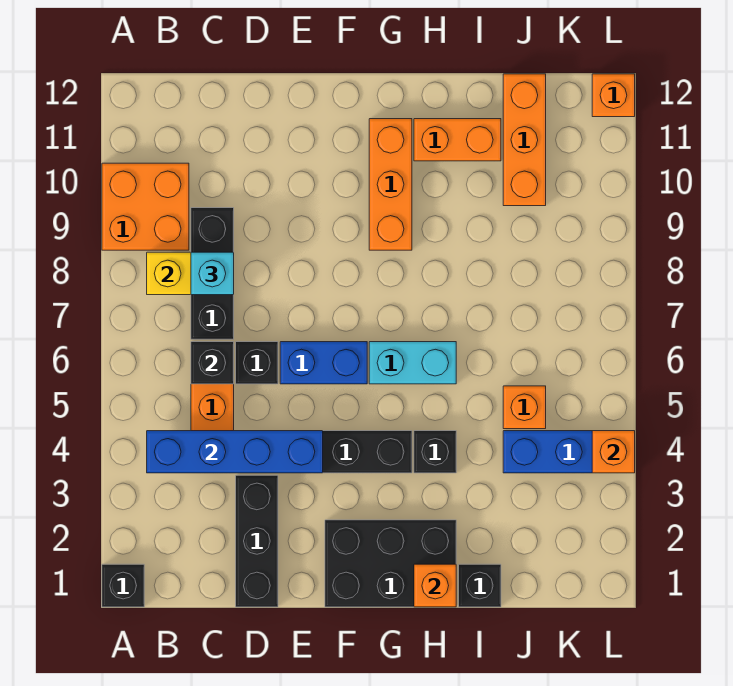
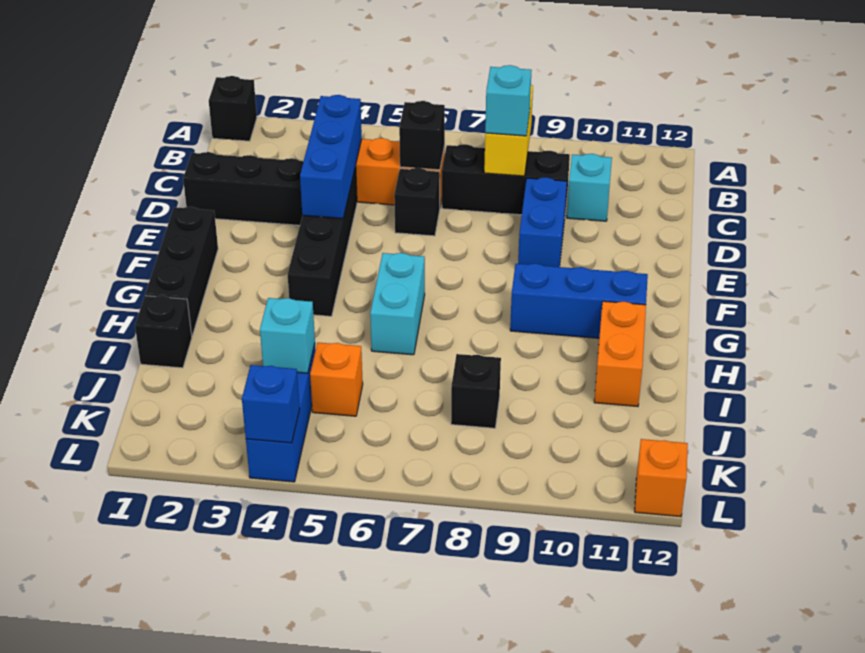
orange 2x2 brick [102,163,189,250] -> none
blue 1x4 brick [147,431,323,473] -> blue 1x3 brick [300,95,362,219]
none -> cyan 1x1 brick [567,154,612,221]
blue 1x2 brick [280,342,367,384] -> blue 1x2 brick moved to [518,177,567,267]
black 2x3 brick [325,520,456,607] -> black 1x3 brick [145,207,218,335]
orange 1x3 brick [369,119,412,250] -> blue 1x3 brick [510,264,648,338]
orange 1x1 brick [414,564,456,607] -> none
black 1x1 brick [414,431,456,473] -> black 1x1 brick moved to [451,354,501,428]
none -> cyan 1x1 brick [260,298,315,373]
orange 1x3 brick [503,74,546,206] -> none
orange 1x1 brick [592,431,635,473] -> blue 1x1 brick [242,365,300,443]

